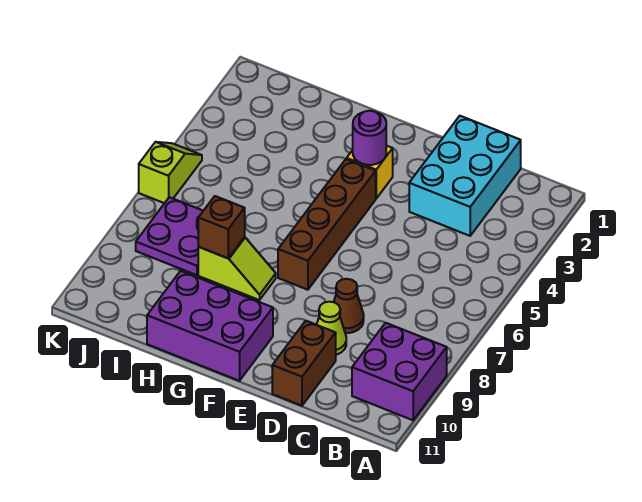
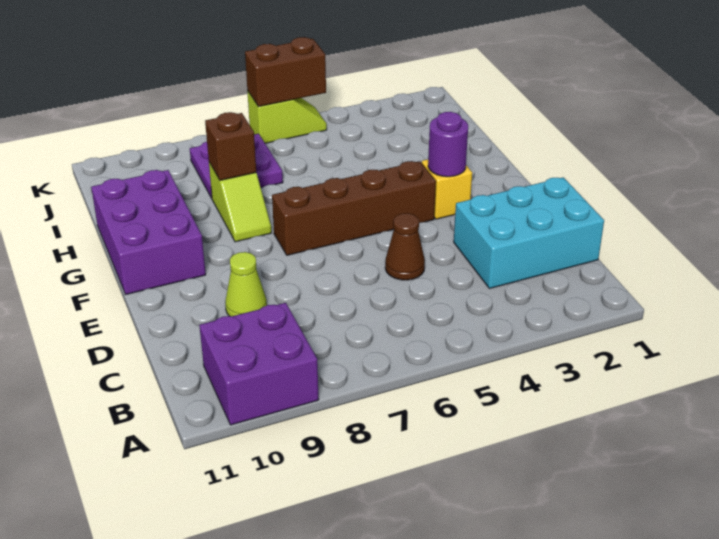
brown 1x1 cone [334,279,364,333] -> brown 1x1 cone moved to [385,213,425,280]
brown 1x2 brick [272,321,336,406] -> brown 1x2 brick moved to [245,37,326,107]

